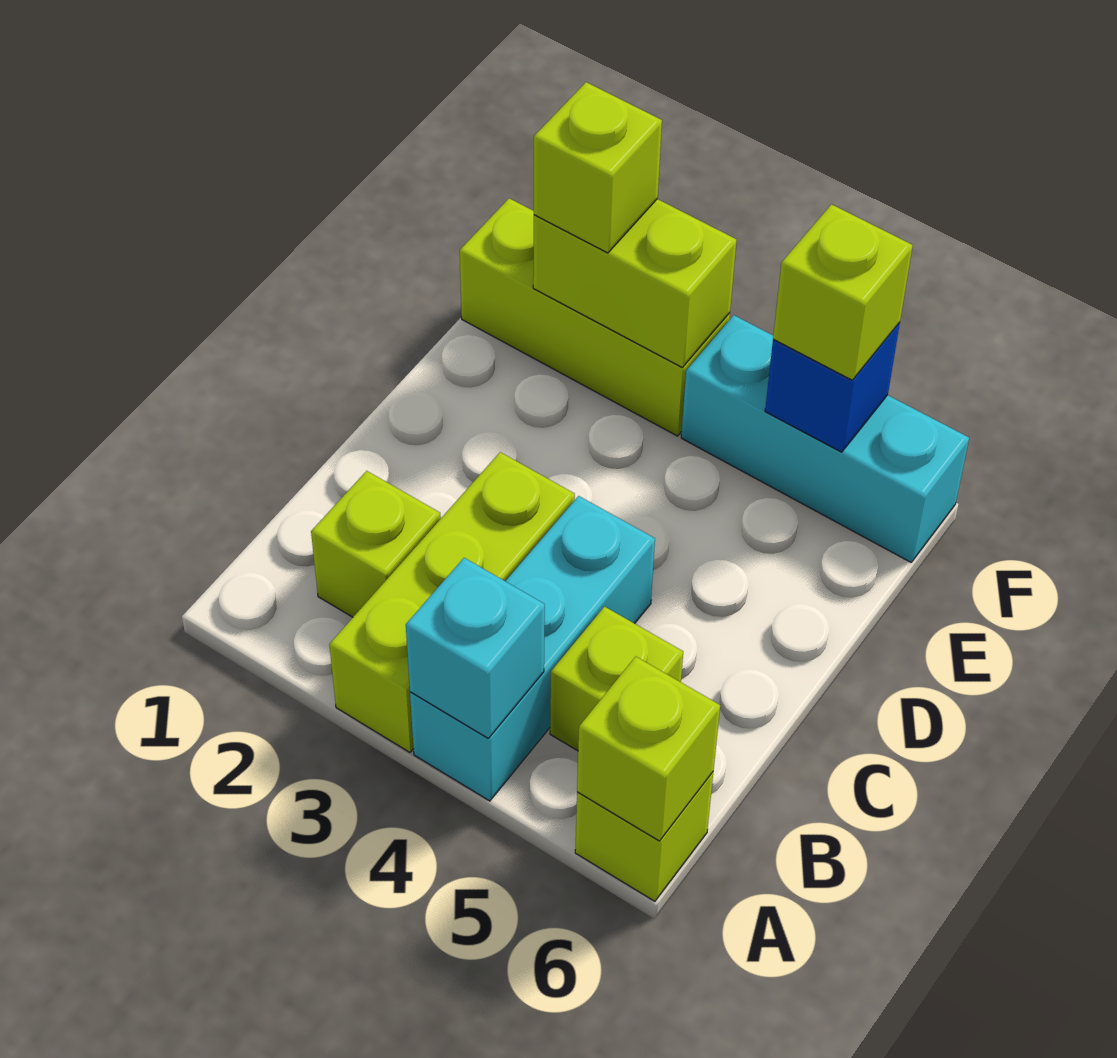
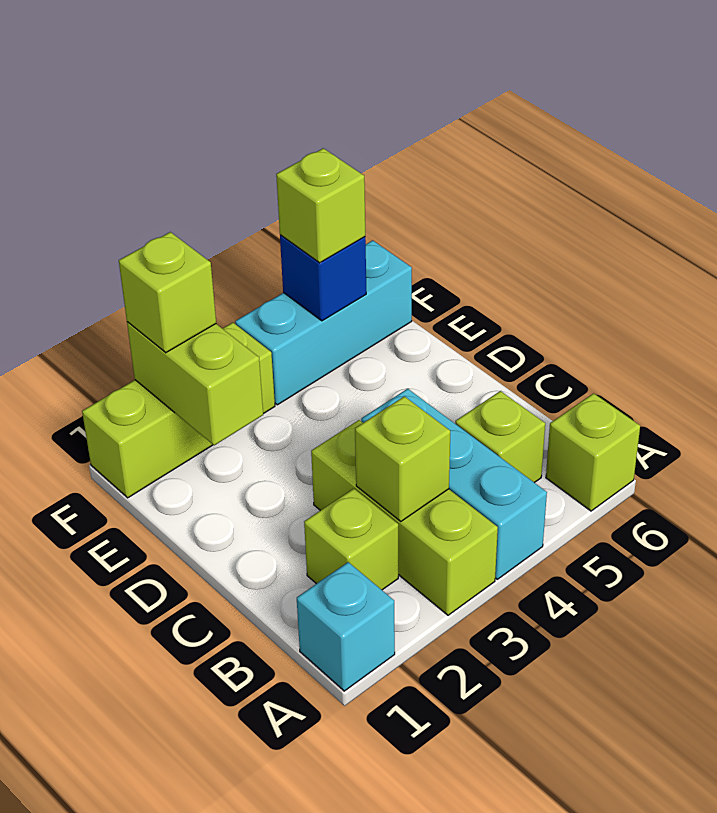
cyan 1x1 brick [406,558,545,738] -> cyan 1x1 brick moved to [297,562,395,691]
lime 1x1 brick [577,657,720,841] -> lime 1x1 brick moved to [355,396,450,522]
lime 1x2 brick [533,199,737,367] -> lime 1x2 brick turned to [127,322,263,445]

